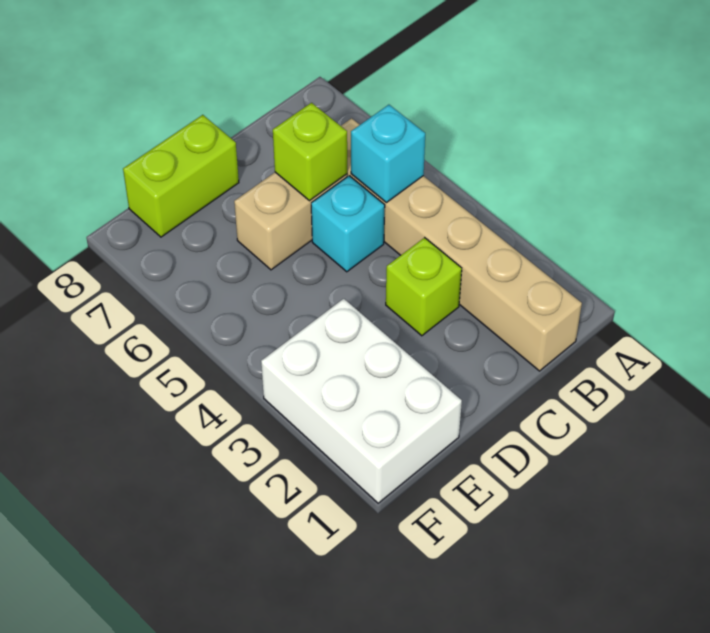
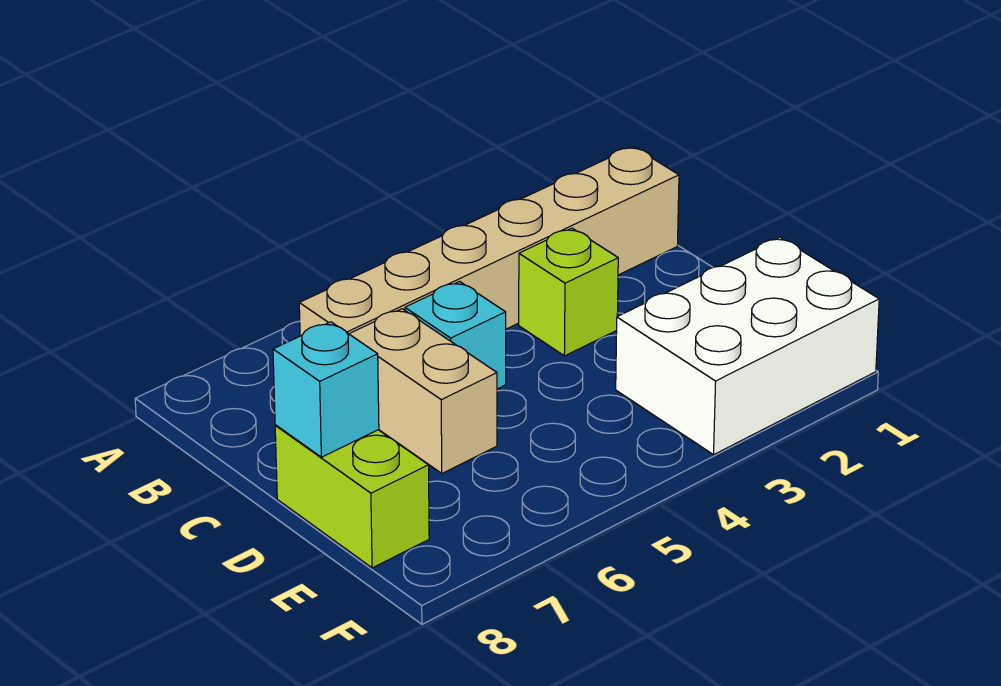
cyan 1x1 brick [351,105,425,203] -> cyan 1x1 brick moved to [273,322,379,457]
lime 1x1 brick [273,103,347,201] -> none

